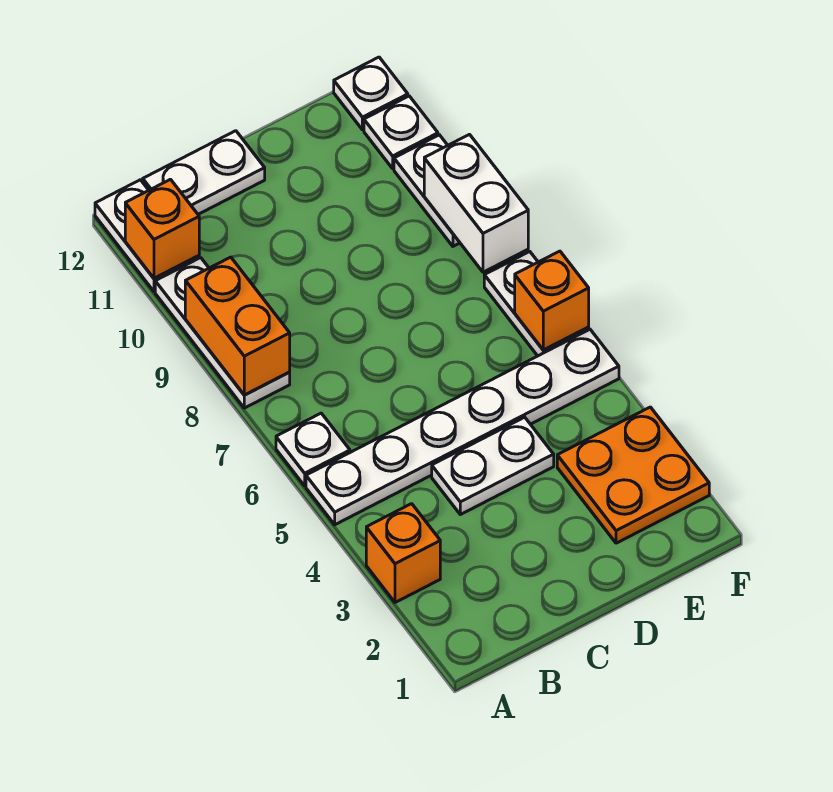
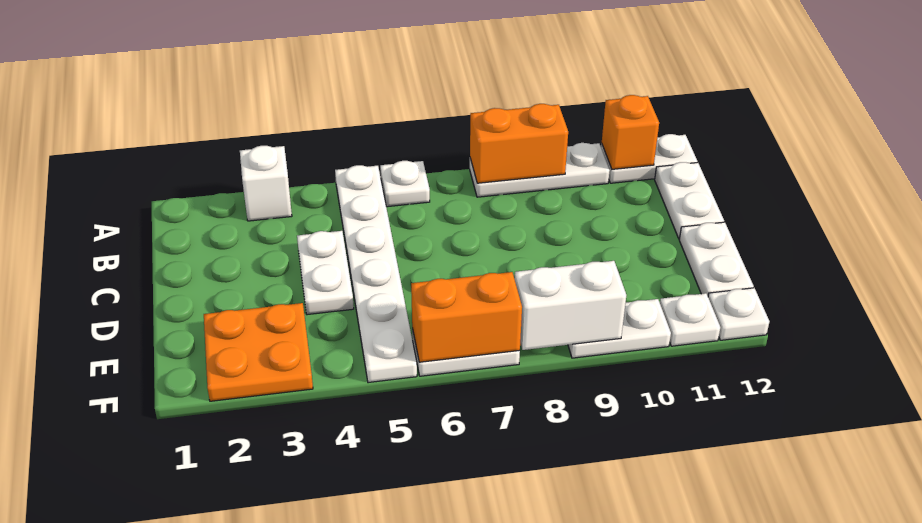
orange 1x1 brick [366,504,440,602] -> white 1x1 brick [240,146,292,221]
none -> white 1x2 plate [679,222,754,296]
orange 1x1 brick [515,251,589,350] -> orange 1x2 brick [411,272,522,362]

